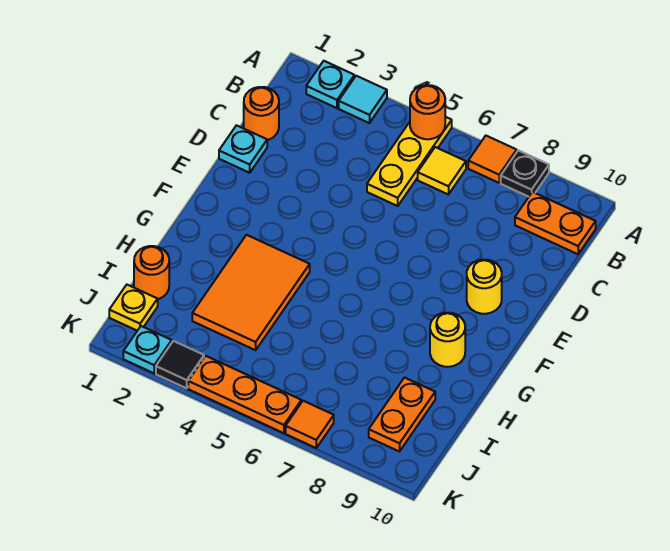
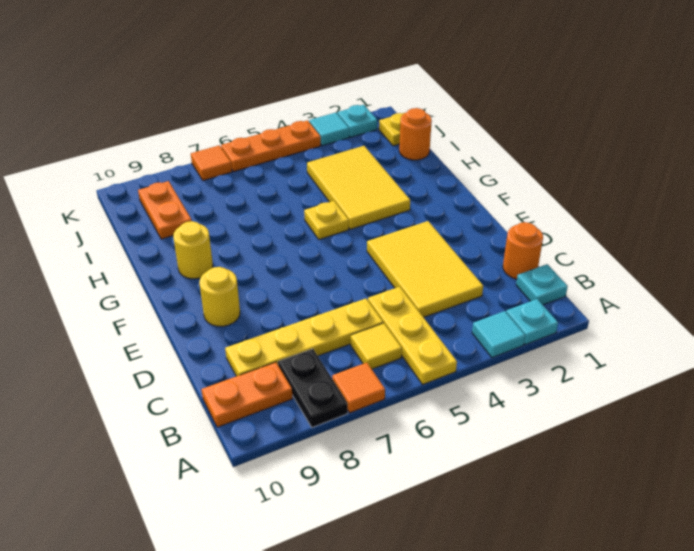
orange 1x1 round brick [410,85,445,139] -> none
black 1x1 plate [501,150,549,197] -> black 1x2 plate [278,349,348,427]
none -> yellow 2x3 tile [367,221,483,317]
none -> yellow 1x4 plate [225,299,383,376]
cyan 1x1 plate [219,125,267,173] -> cyan 1x1 plate moved to [516,264,568,305]
orange 2x3 tile [192,235,310,350] -> yellow 2x3 tile [307,146,410,229]
none -> yellow 1x1 plate [304,201,349,239]
black 1x1 tile [156,341,204,388] -> cyan 1x1 tile [309,113,349,146]

